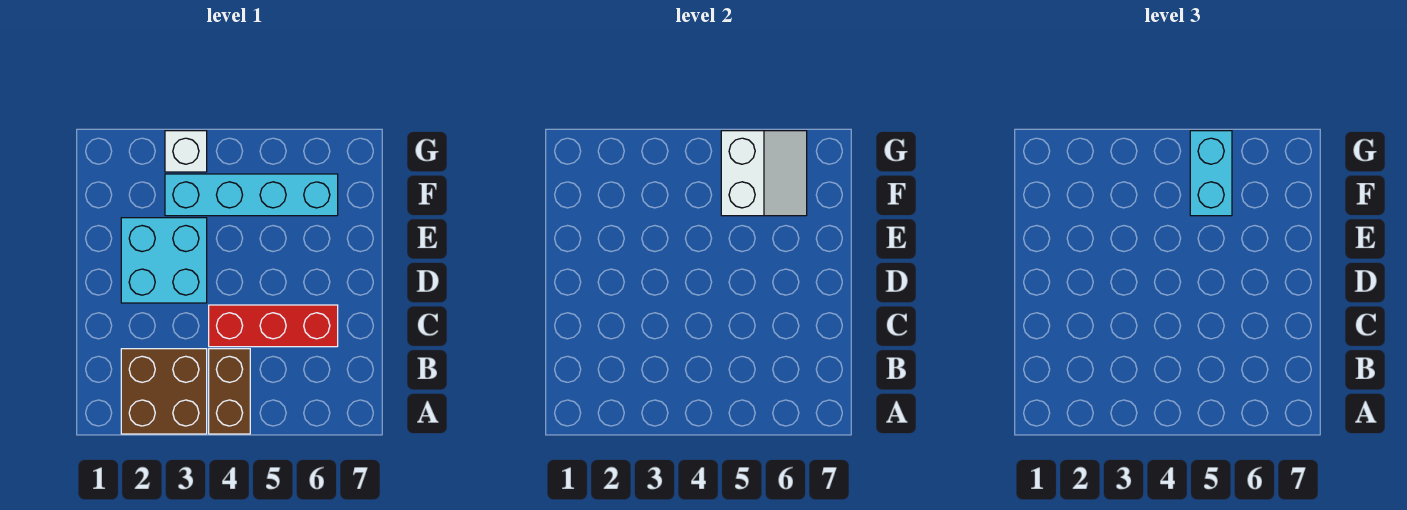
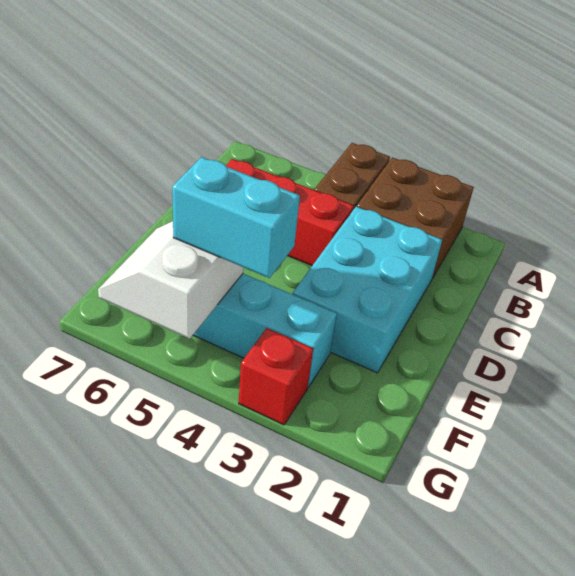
cyan 2x2 brick [121,218,207,303] -> cyan 2x3 brick [293,206,442,373]
cyan 1x2 brick [1190,131,1232,216] -> cyan 1x2 brick turned to [172,157,300,278]
white 1x1 brick [165,131,207,172] -> red 1x1 brick [239,328,313,425]

